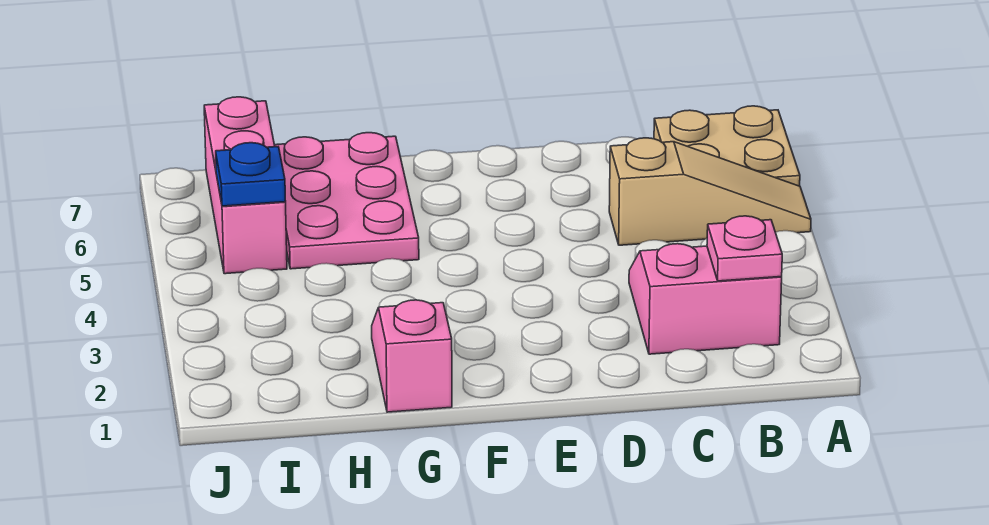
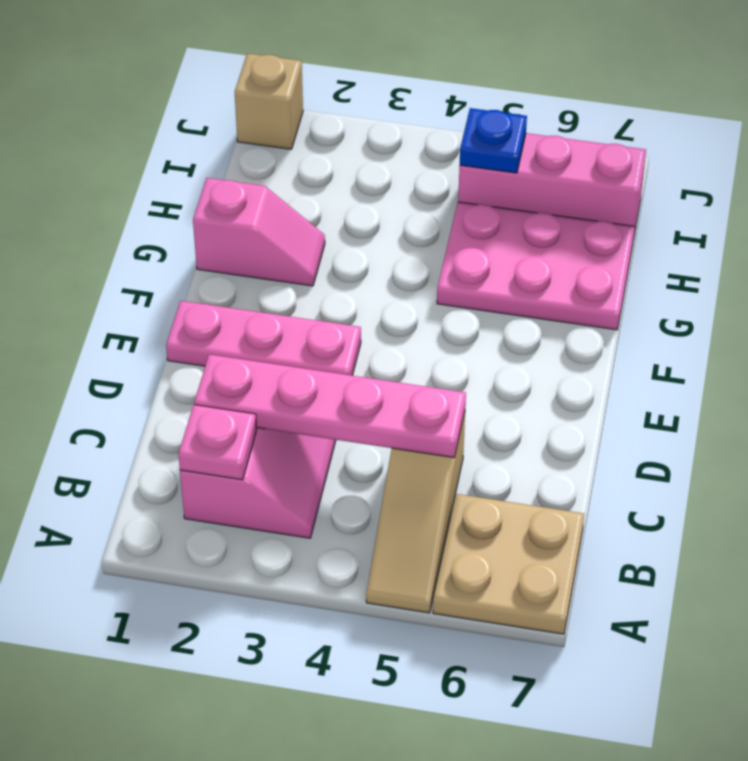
none -> pink 1x4 plate [194,355,466,458]
none -> pink 1x3 plate [166,301,361,376]
none -> tan 1x1 brick [235,53,303,149]

